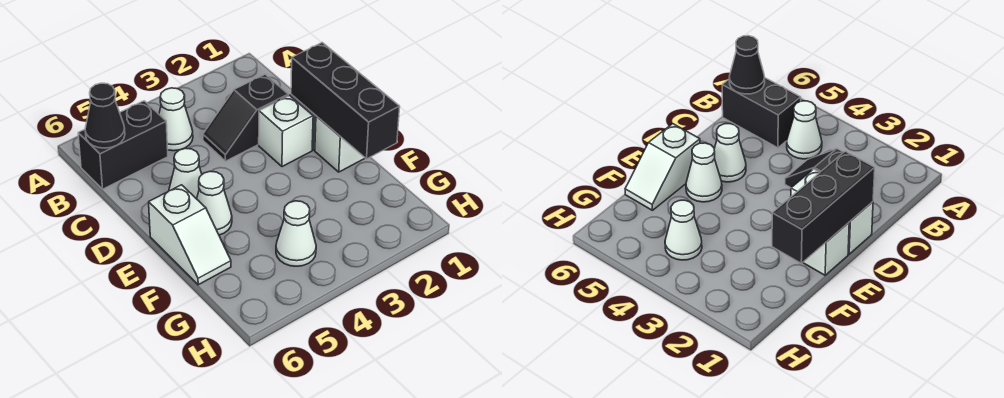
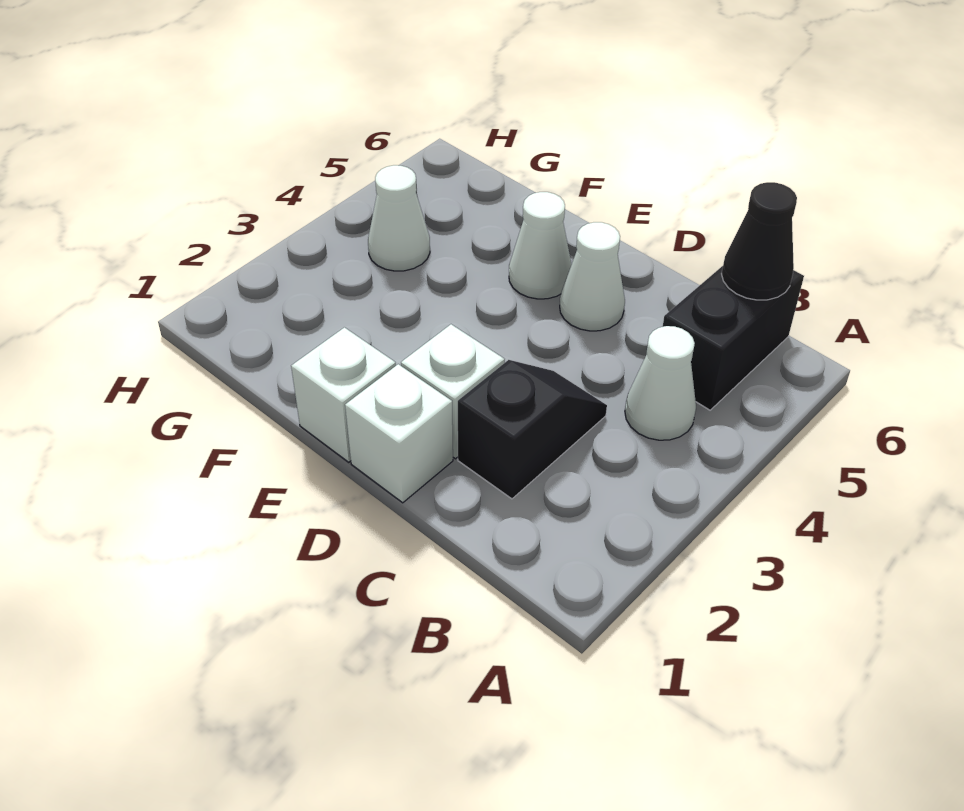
black 1x3 brick [291,43,400,159] -> none
white 1x2 slope [149,185,231,285] -> none

